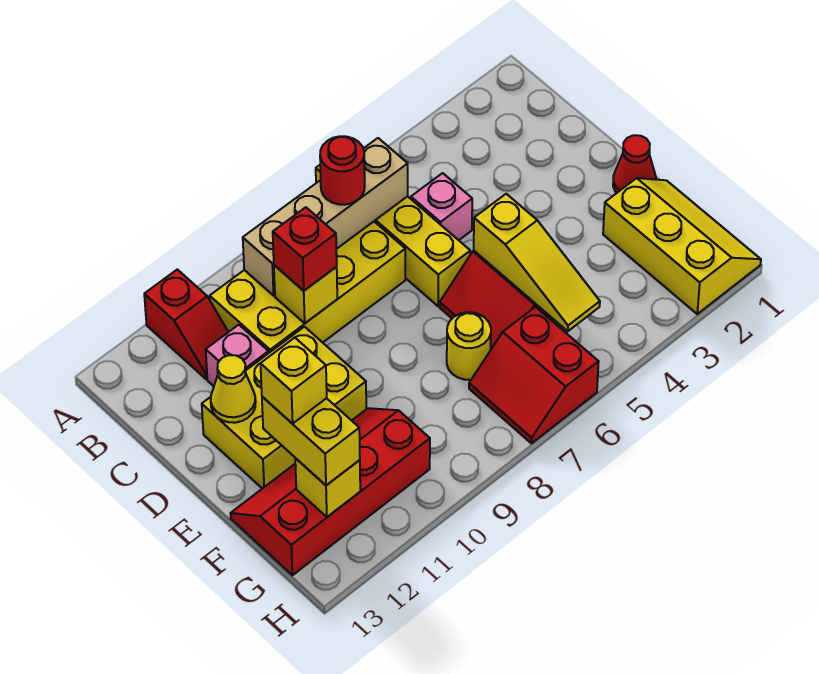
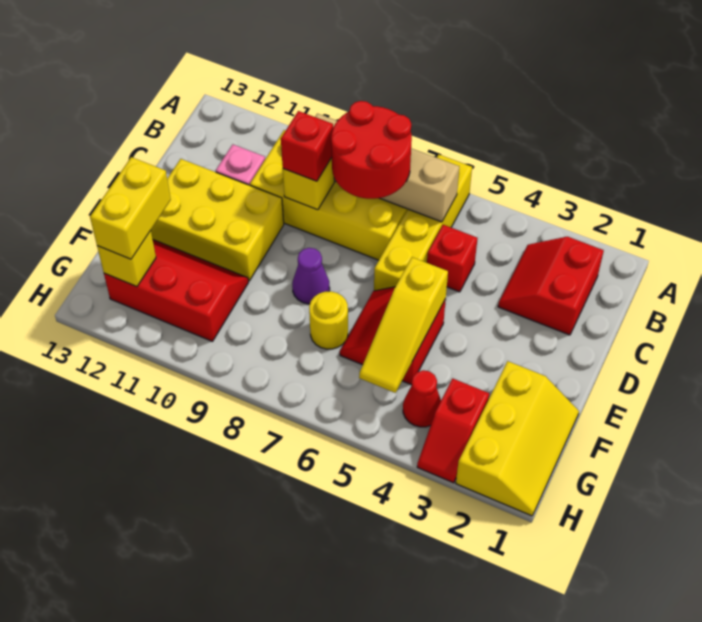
red 1x2 slope [144,269,228,379] -> red 1x2 slope moved to [417,378,489,483]
red 1x1 round brick [320,136,365,205] -> red 2x2 round brick [331,101,412,199]
pink 1x1 brick [411,173,472,240] -> red 1x1 brick [427,225,477,292]
yellow 1x1 cone [211,355,256,423] -> none
red 1x1 cone [613,135,656,193] -> red 1x1 cone moved to [403,370,441,427]
none -> purple 1x1 cone [292,248,330,304]
red 2x4 slope [230,408,430,575] -> red 2x3 slope [104,240,249,341]
yellow 1x1 brick [260,338,327,424] -> none
red 2x2 slope [469,307,599,443] -> red 2x2 slope moved to [498,237,604,335]

